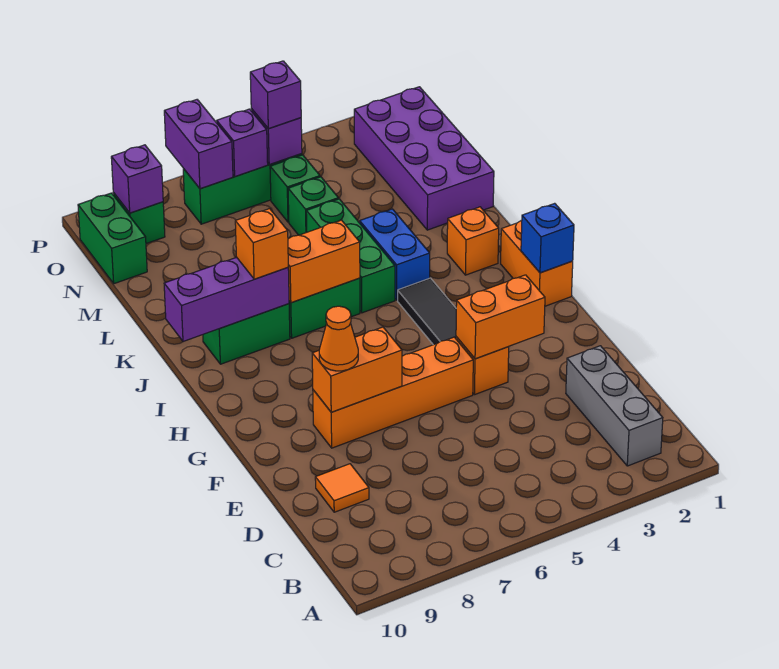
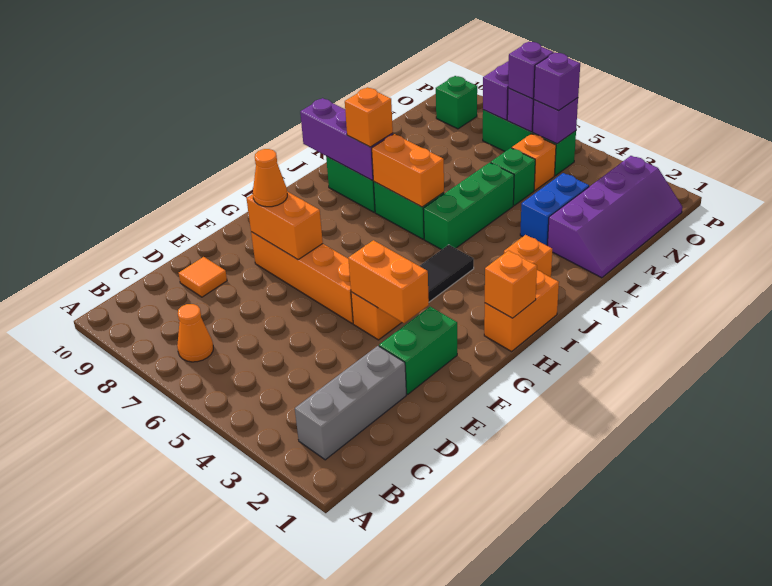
none -> orange 1x1 cone [177,304,213,362]
blue 1x1 brick [521,203,574,273] -> orange 1x1 brick [485,251,537,318]
blue 1x2 brick [360,209,430,300] -> blue 1x2 brick moved to [520,173,589,245]
purple 2x4 brick [354,87,494,230] -> purple 2x4 slope [547,156,682,278]
green 1x1 brick [270,155,320,222] -> orange 1x1 brick [512,134,556,190]
green 1x2 brick [78,193,147,284] -> green 1x2 brick moved to [379,307,457,394]
purple 1x1 brick [111,145,163,213] -> purple 1x1 brick moved to [508,42,554,99]

